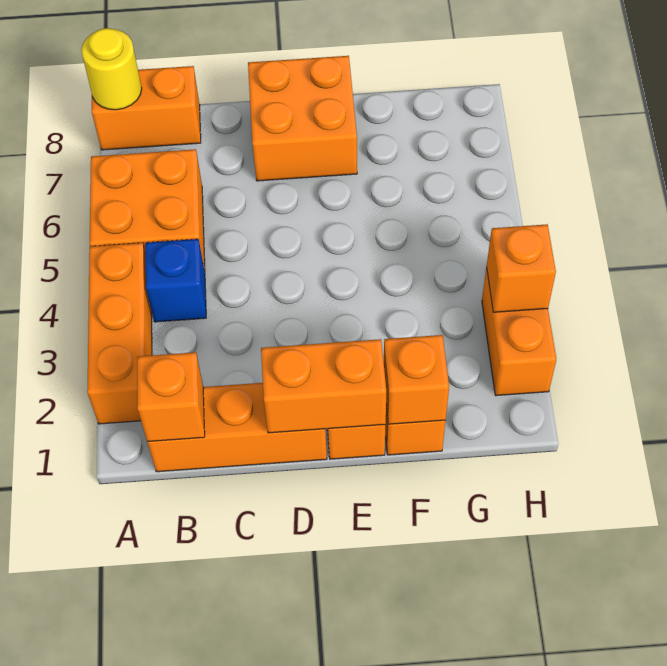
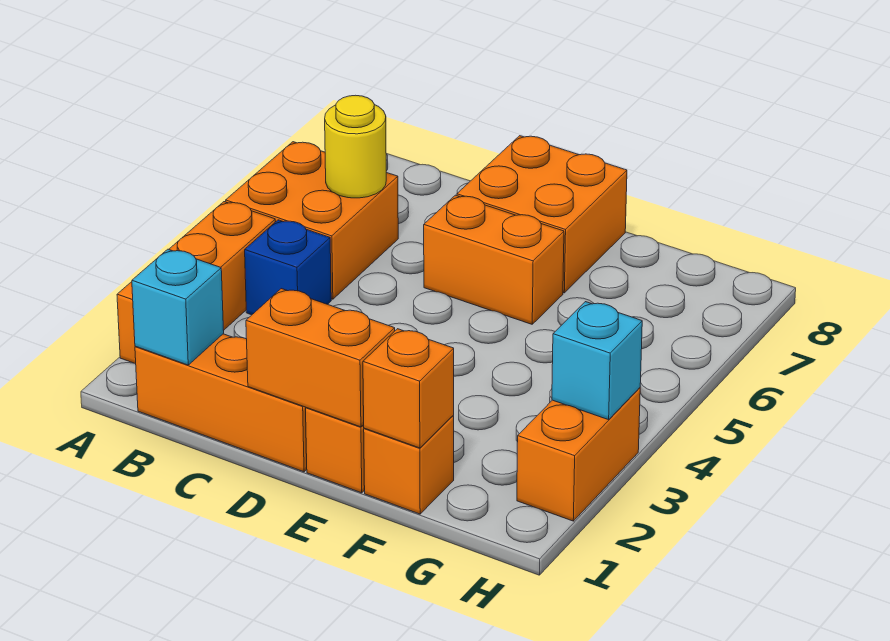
orange 1x2 brick [92,66,201,150] -> orange 1x2 brick moved to [424,195,564,324]
yellow 1x1 round brick [81,28,142,110] -> yellow 1x1 round brick moved to [325,95,386,198]
orange 1x1 brick [137,352,205,442] -> cyan 1x1 brick [132,249,224,365]
orange 1x1 brick [487,224,556,312] -> cyan 1x1 brick [552,302,642,420]

